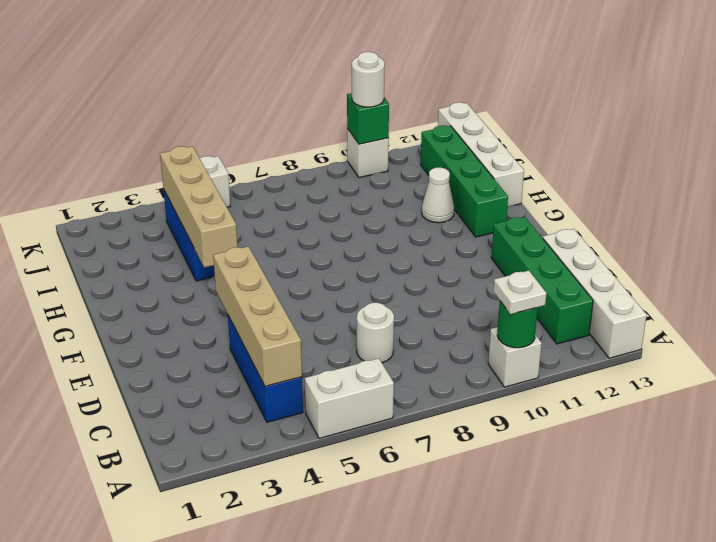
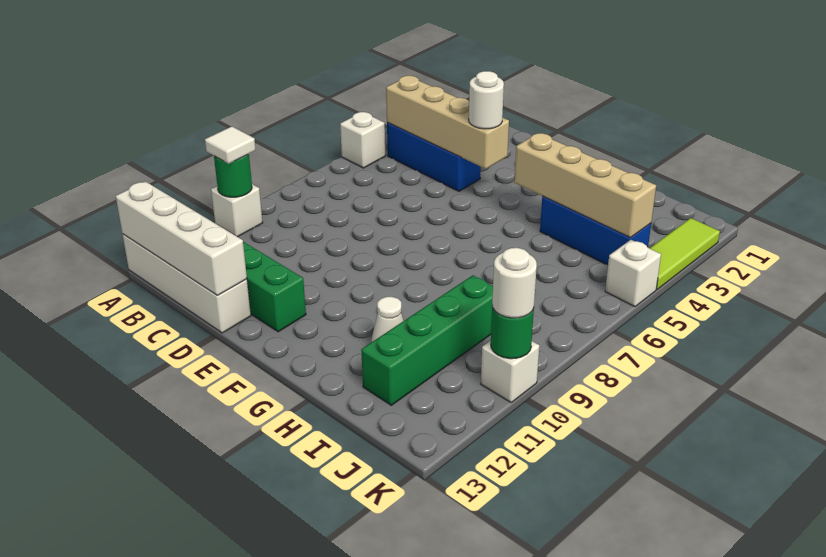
white 1x2 brick [305,358,394,438] -> white 1x1 brick [340,112,385,168]
white 1x1 plate [493,271,547,314] -> white 1x1 tile [205,126,256,164]
white 1x1 round brick [357,303,394,363] -> white 1x1 round brick moved to [469,71,504,129]
green 1x4 brick [421,125,508,237] -> green 1x4 brick turned to [361,275,493,405]
white 1x4 brick [438,102,524,207] -> white 1x4 brick moved to [116,181,247,295]
none -> lime 1x3 tile [650,218,720,290]
green 1x1 brick [347,93,389,144] -> green 1x1 round brick [491,306,534,359]

